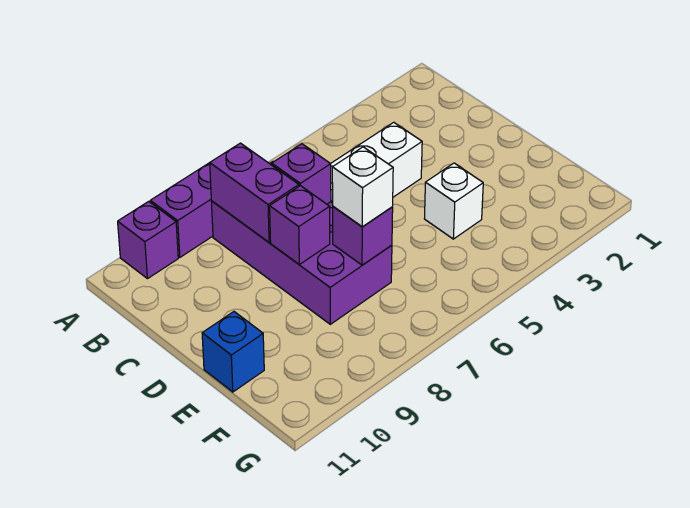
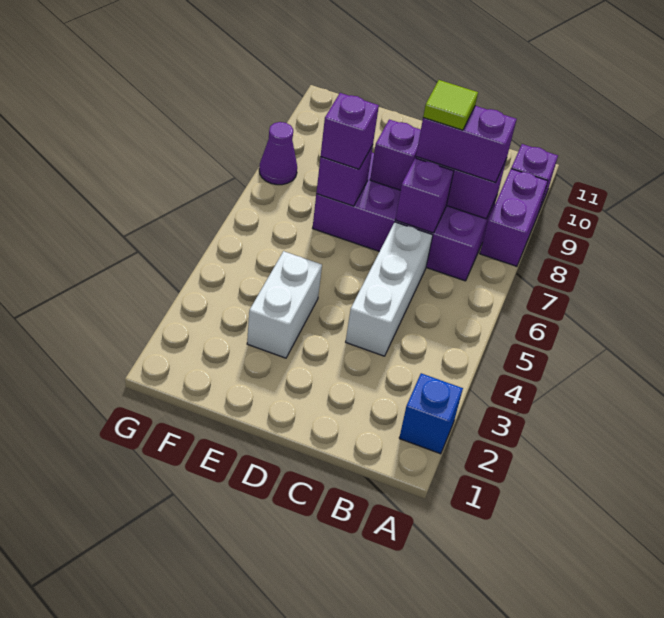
none -> purple 1x2 brick [416,106,517,182]
none -> lime 1x1 tile [423,80,478,130]
white 1x1 brick [424,163,483,239] -> white 1x2 brick [247,251,322,358]
white 1x1 brick [332,147,393,227] -> purple 1x1 brick [321,93,379,169]
blue 1x1 brick [202,312,264,392] -> blue 1x1 brick moved to [399,373,463,454]
none -> purple 1x1 cone [259,122,297,185]

